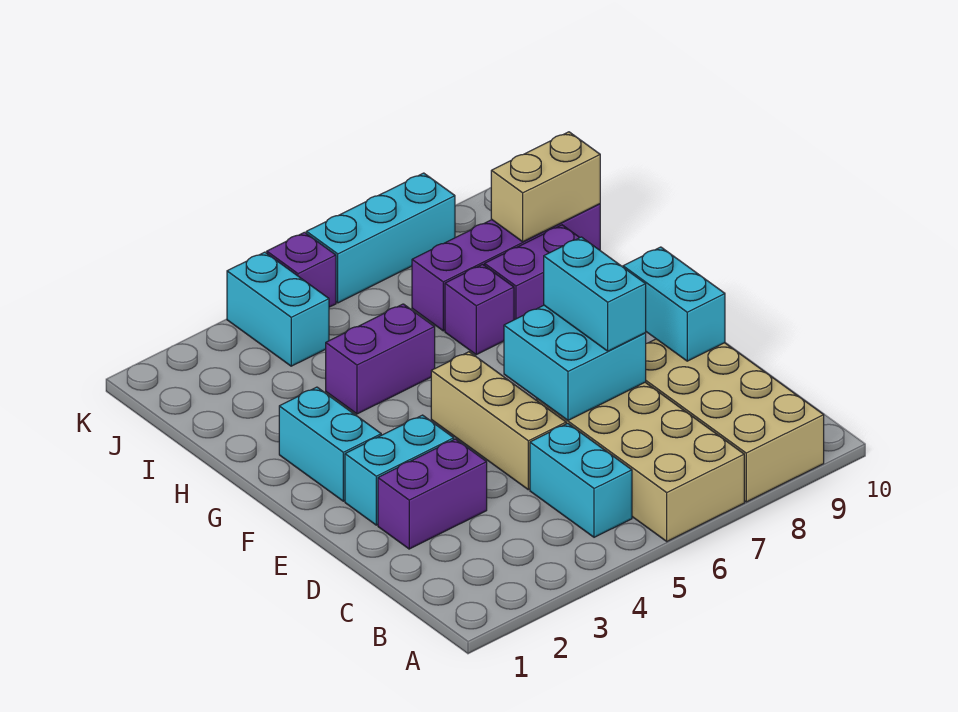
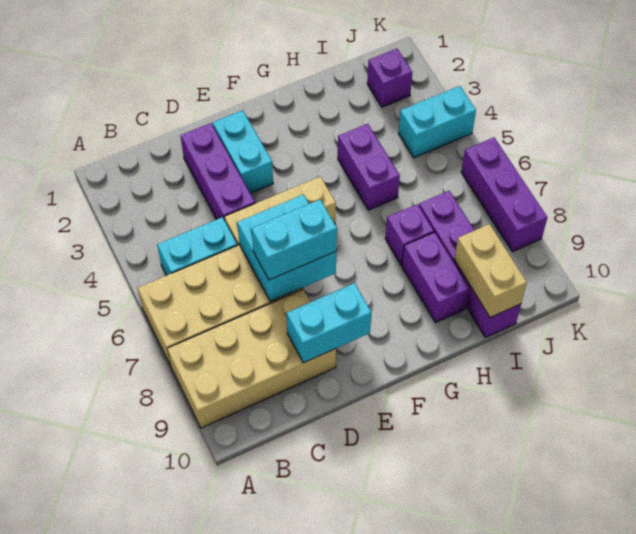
purple 1x2 brick [378,439,487,549] -> purple 1x3 brick [180,123,255,220]
cyan 1x2 brick [279,387,381,501] -> none
purple 1x1 brick [267,232,336,307] -> purple 1x1 brick moved to [367,49,412,107]
cyan 1x3 brick [306,173,455,303] -> purple 1x3 brick [461,137,547,252]

